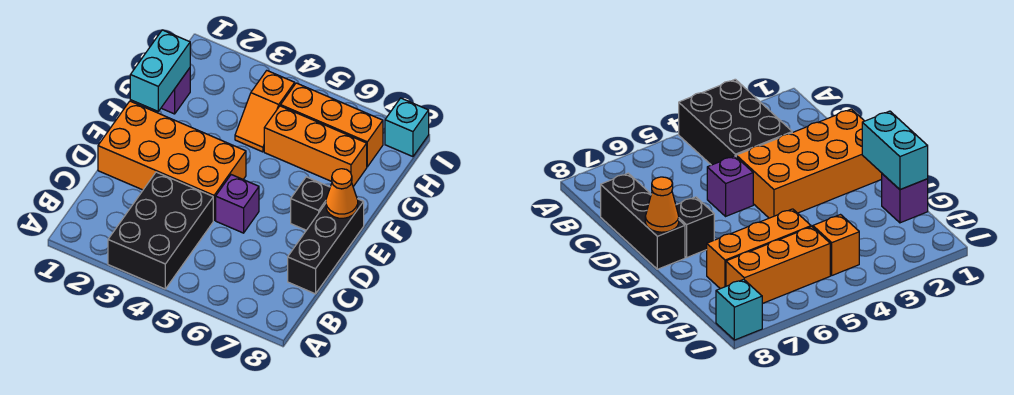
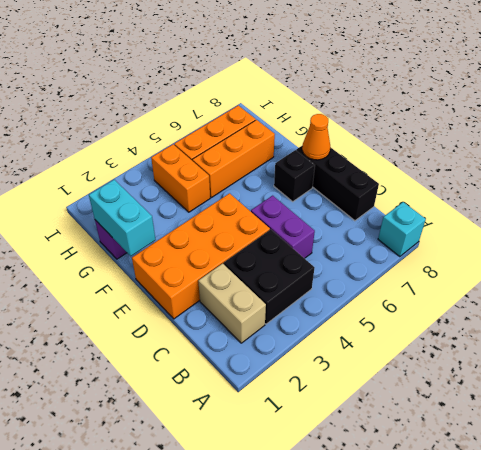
black 2x3 brick [108,172,213,289] -> black 2x2 brick [224,230,314,324]
none -> tan 1x2 brick [198,264,266,343]
purple 1x1 brick [216,175,259,233] -> purple 1x2 brick [251,196,315,258]
orange 1x2 slope [235,71,295,152] -> orange 1x2 brick [151,144,210,212]
cyan 1x1 brick [385,98,429,157] -> cyan 1x1 brick moved to [378,202,426,257]

